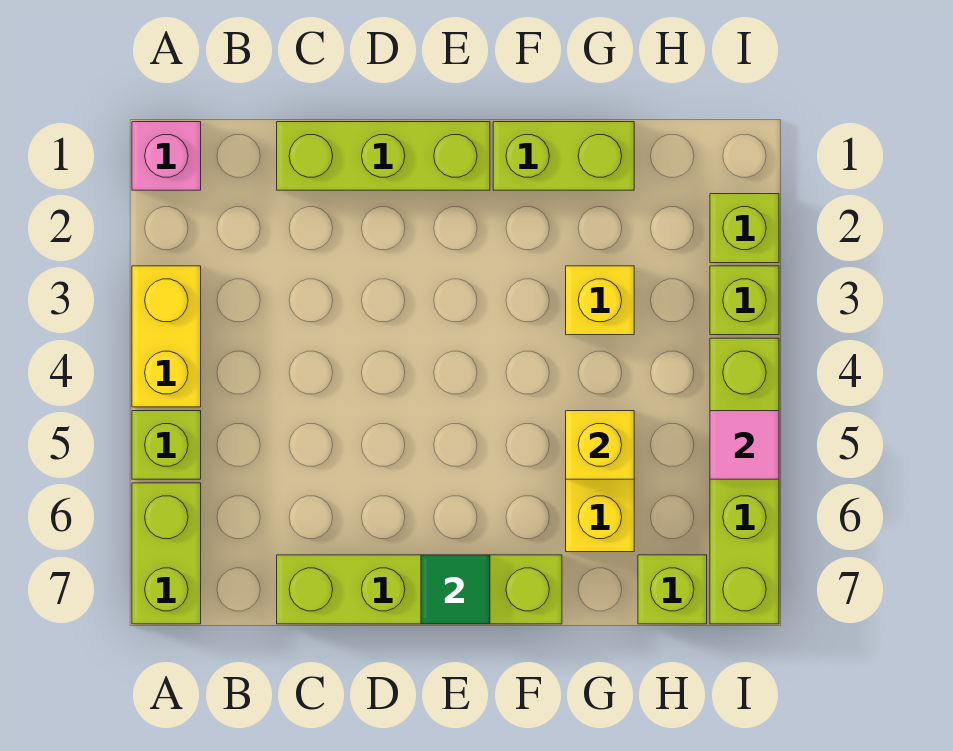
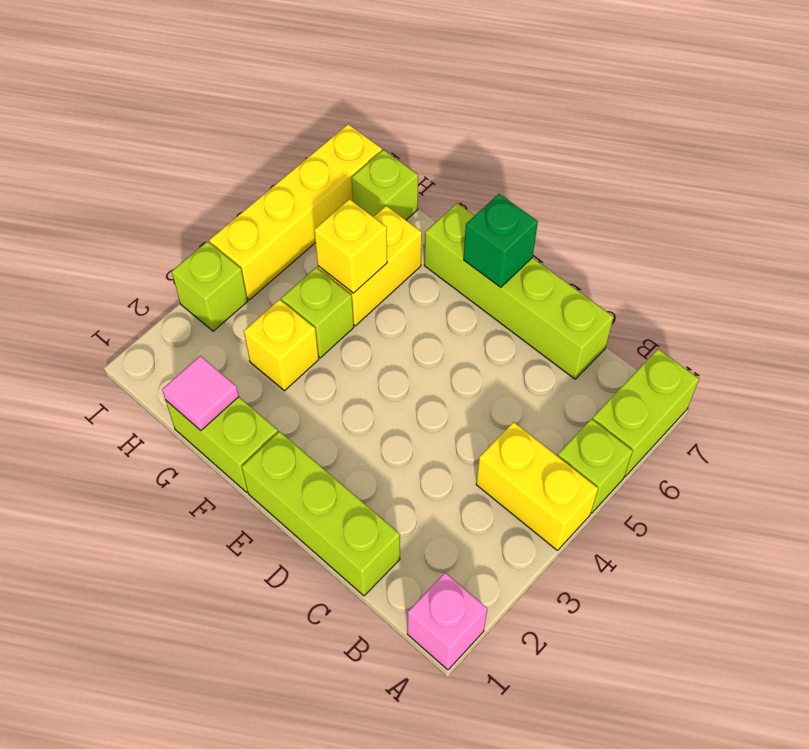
yellow 1x2 brick [132,266,201,407] -> yellow 1x2 brick turned to [476,422,598,551]
green 1x1 tile [421,555,490,624] -> green 1x1 brick [464,194,538,287]
lime 1x1 brick [710,194,779,263] -> lime 1x1 brick moved to [281,268,354,358]
lime 1x4 brick [710,338,779,624] -> yellow 1x4 brick [209,124,382,300]
pink 1x1 tile [710,411,779,479] -> pink 1x1 tile moved to [162,356,239,430]

